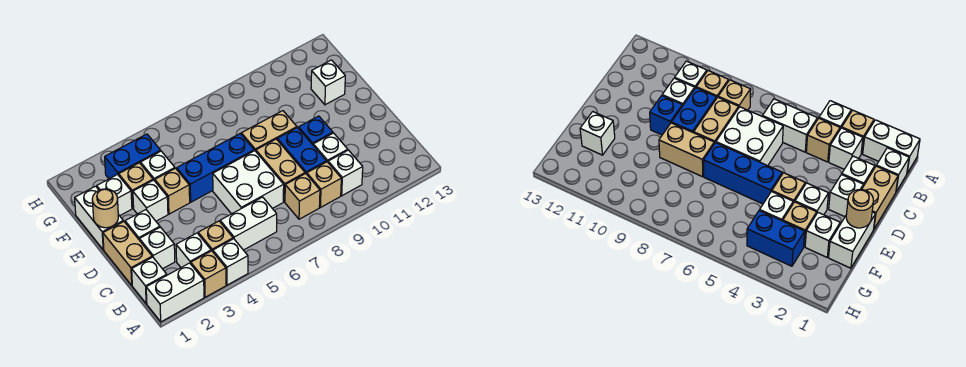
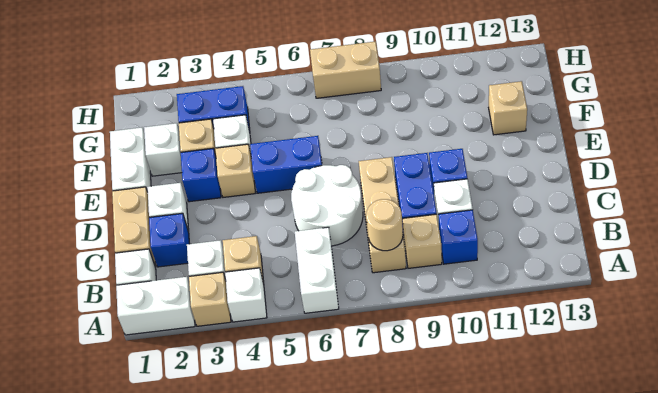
white 1x2 brick [220,197,277,250] -> white 1x2 brick turned to [295,227,339,313]
white 1x1 brick [328,150,363,196] -> blue 1x1 brick [439,210,478,264]
white 1x1 brick [139,227,175,269] -> blue 1x1 brick [149,213,190,267]
white 2x2 brick [213,151,284,214] -> white 2x2 round brick [291,165,363,246]
tan 1x1 round brick [92,189,118,228] -> tan 1x1 round brick moved to [366,199,403,251]
white 1x1 brick [133,180,168,221] -> blue 1x1 brick [181,148,221,202]
blue 1x3 brick [177,134,254,202] -> blue 1x2 brick [250,136,322,193]
tan 1x2 brick [241,111,297,151] -> tan 1x2 brick moved to [310,41,381,98]
white 1x1 brick [311,60,345,105] -> tan 1x1 brick [489,81,527,135]

